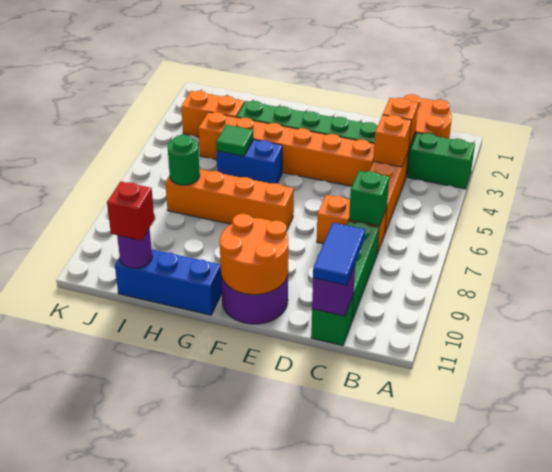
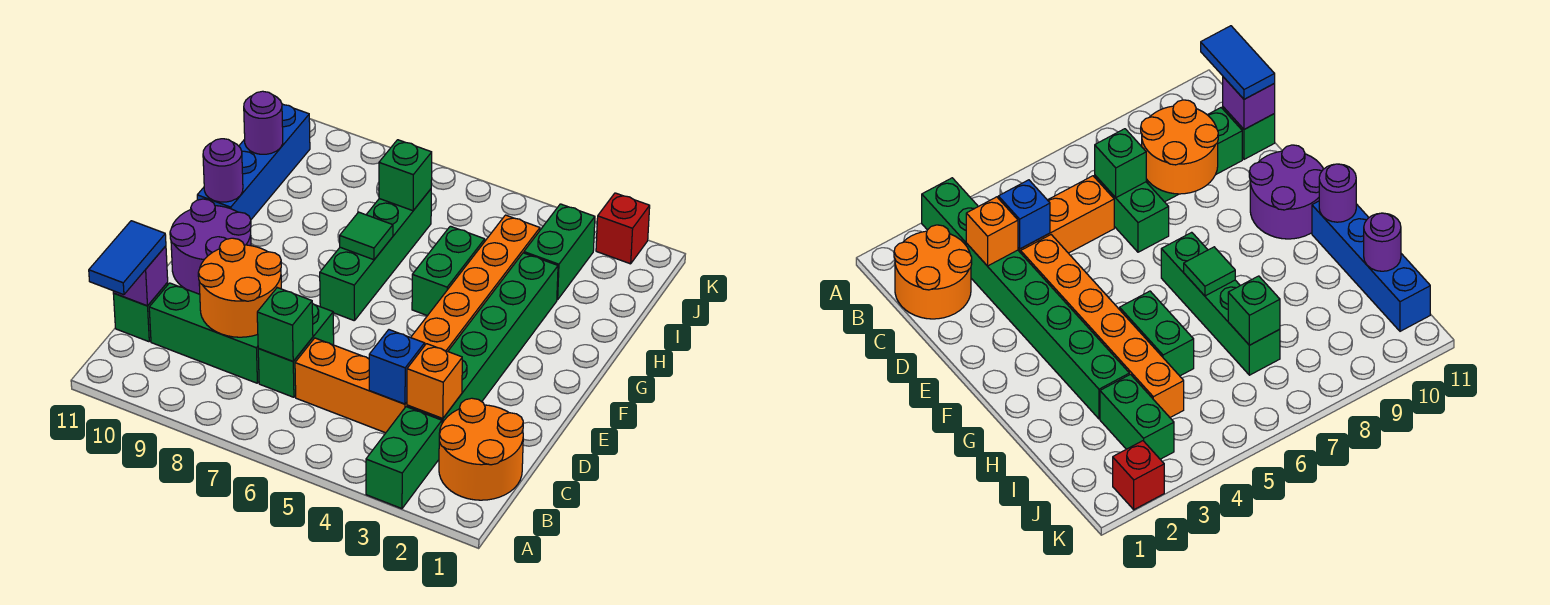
orange 1x1 brick [373,115,411,167] -> blue 1x1 brick [369,330,425,404]
orange 1x2 brick [317,195,387,254] -> green 1x2 brick [258,303,334,397]
blue 1x2 tile [313,223,365,285] -> blue 1x2 tile turned to [89,221,166,295]
orange 2x2 round brick [220,214,288,295] -> orange 2x2 round brick moved to [198,238,281,337]
orange 1x4 brick [165,169,294,231] -> green 1x4 brick [320,189,431,321]
blue 1x2 brick [217,140,282,184] -> green 1x2 brick [412,226,485,316]
blue 1x3 brick [115,249,222,315] -> blue 1x4 brick [197,104,310,219]
none -> purple 1x1 round brick [203,139,243,202]
green 1x1 tile [216,125,254,156] -> green 1x1 tile moved to [340,212,393,260]
orange 1x2 brick [181,91,244,137] -> green 1x2 brick [524,204,595,300]
green 1x1 round brick [168,135,200,185] -> green 1x1 brick [379,140,432,211]
red 1x1 brick [107,181,154,240] -> red 1x1 brick moved to [596,193,650,264]

